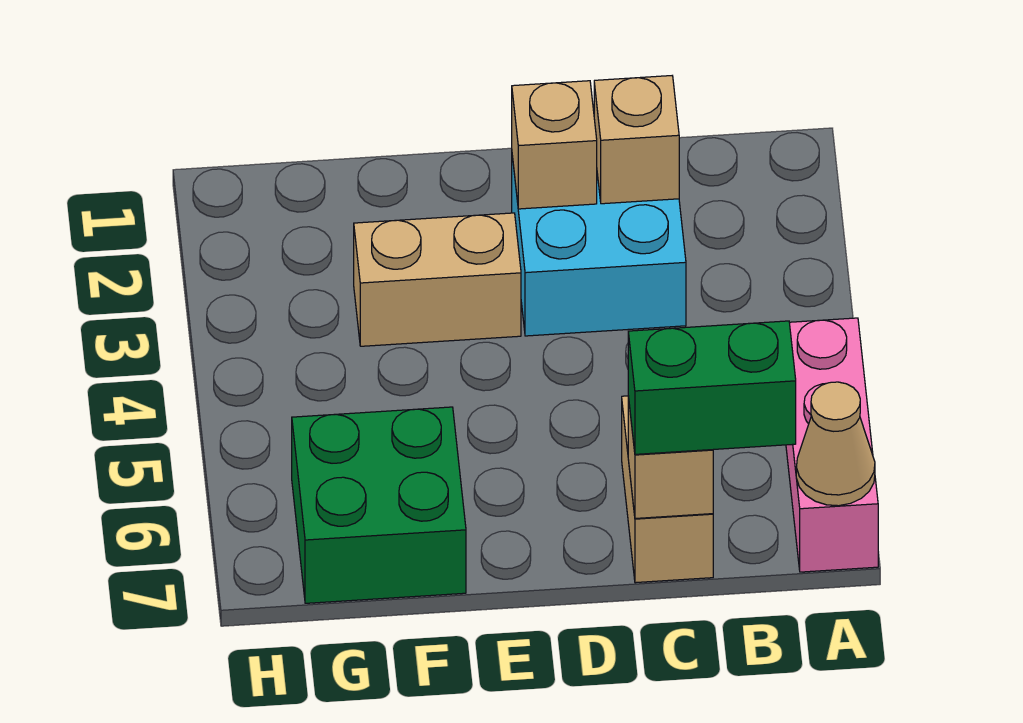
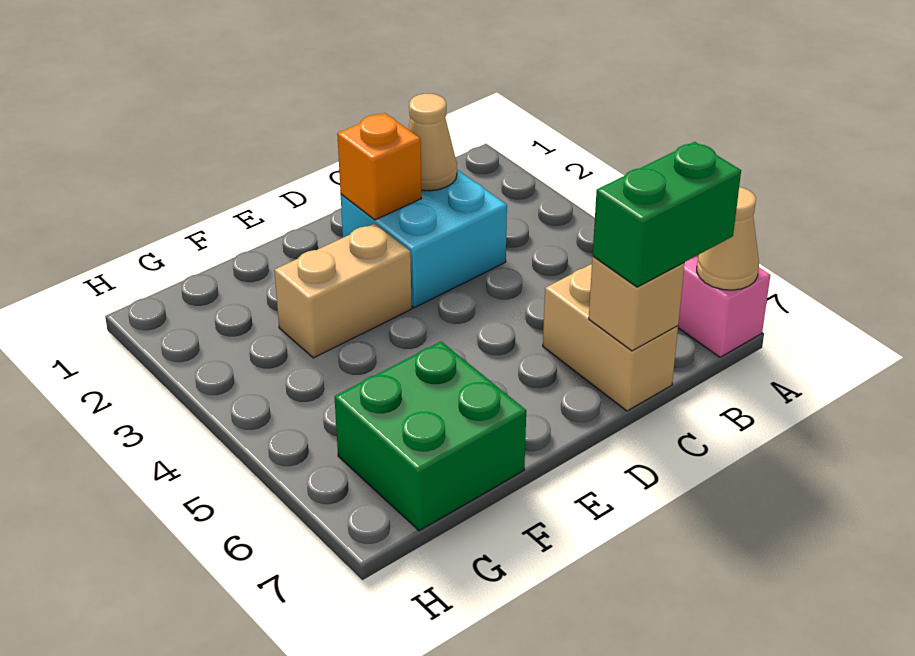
tan 1x1 brick [594,76,679,204] -> tan 1x1 cone [408,94,457,191]
tan 1x1 brick [512,81,597,209] -> orange 1x1 brick [337,113,421,220]

